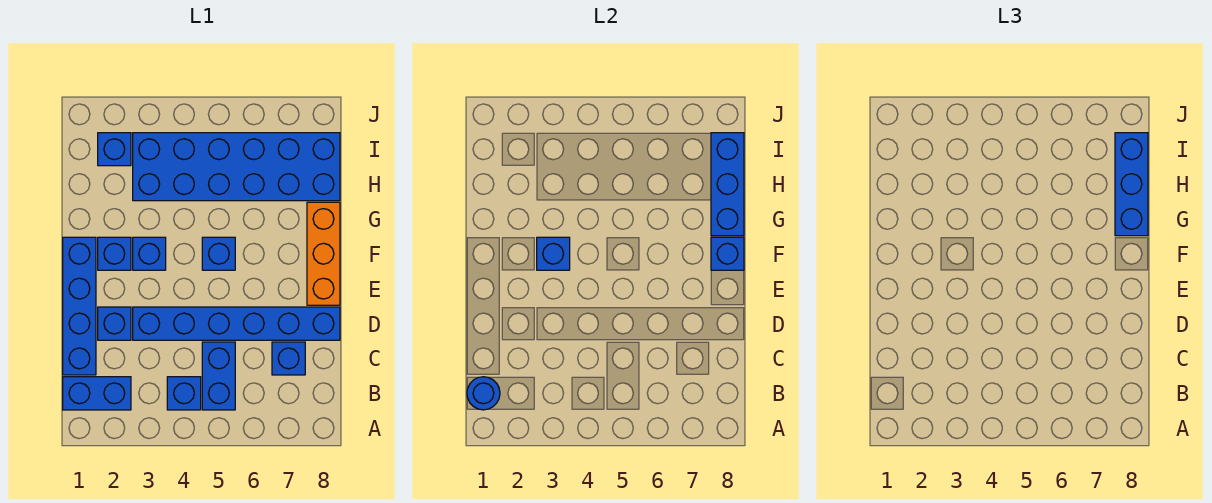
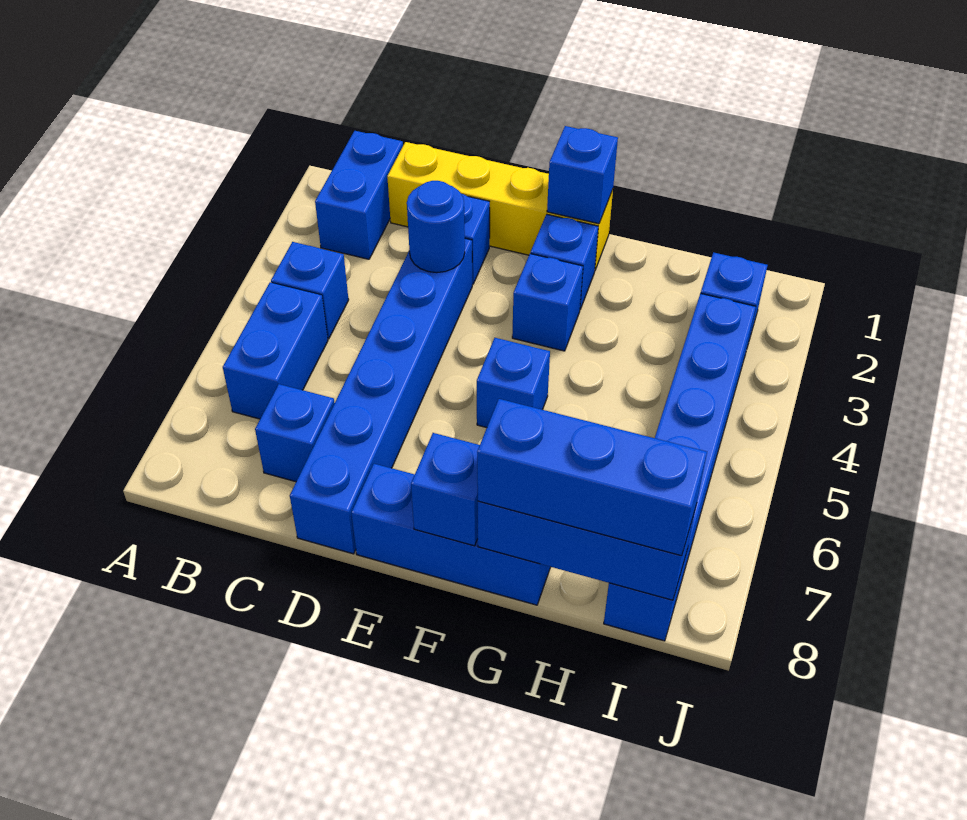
blue 1x1 round brick [467,377,500,410] -> blue 1x1 round brick moved to [407,181,465,273]
blue 1x2 brick [202,342,235,410] -> blue 1x2 brick turned to [223,282,328,419]
blue 1x4 brick [63,237,96,375] -> yellow 1x4 brick [387,142,613,270]
orange 1x3 brick [307,202,340,305] -> blue 1x3 brick [351,464,550,605]
blue 1x1 brick [537,237,570,270] -> blue 1x1 brick moved to [547,126,618,224]
blue 2x6 brick [133,133,340,201] -> blue 1x6 brick [604,293,756,641]

